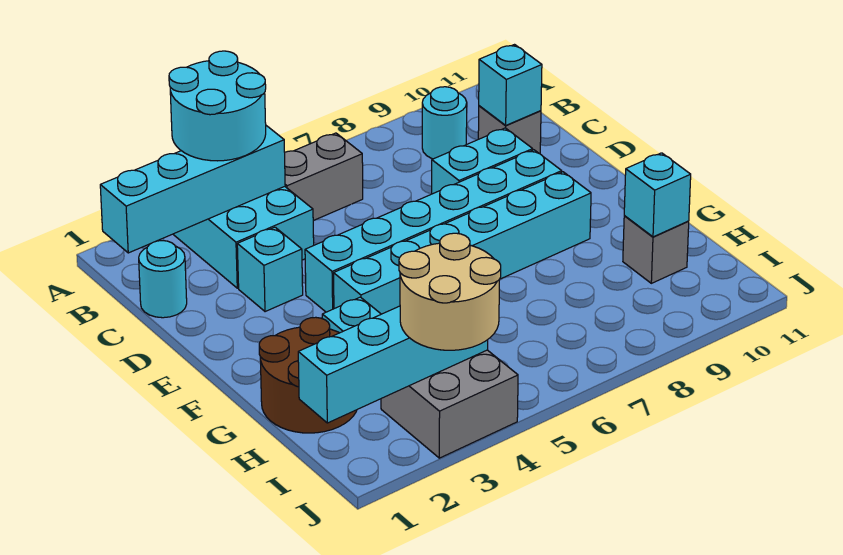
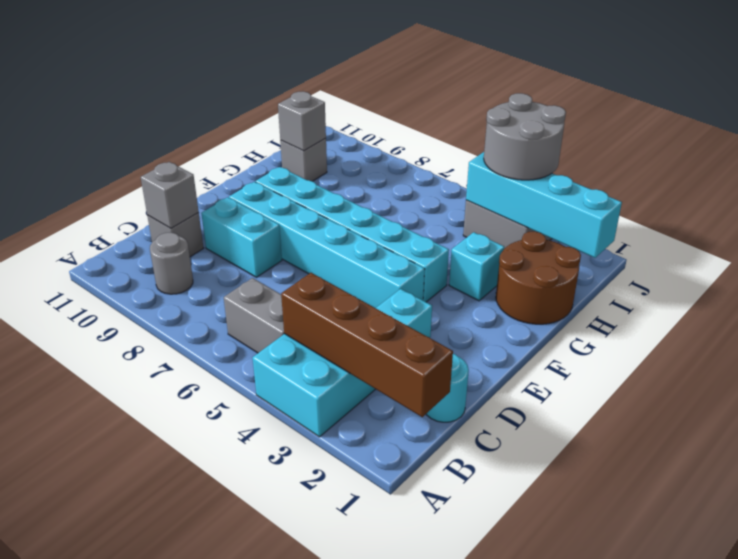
cyan 2x2 round brick [169,51,266,161] -> none
cyan 1x4 brick [100,126,285,253] -> brown 1x4 brick [281,273,453,417]
cyan 1x1 round brick [422,87,467,159] -> grey 1x1 round brick [150,233,193,294]
cyan 1x1 brick [479,45,542,125] -> grey 1x1 brick [141,162,199,228]
cyan 1x1 brick [624,153,691,237] -> grey 1x1 brick [278,91,326,151]
tan 2x2 round brick [399,233,501,350] -> grey 2x2 round brick [484,93,566,180]

